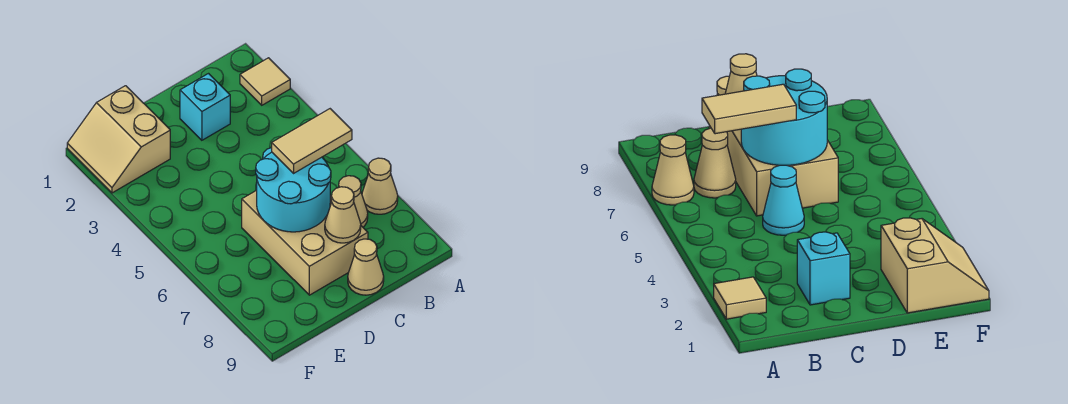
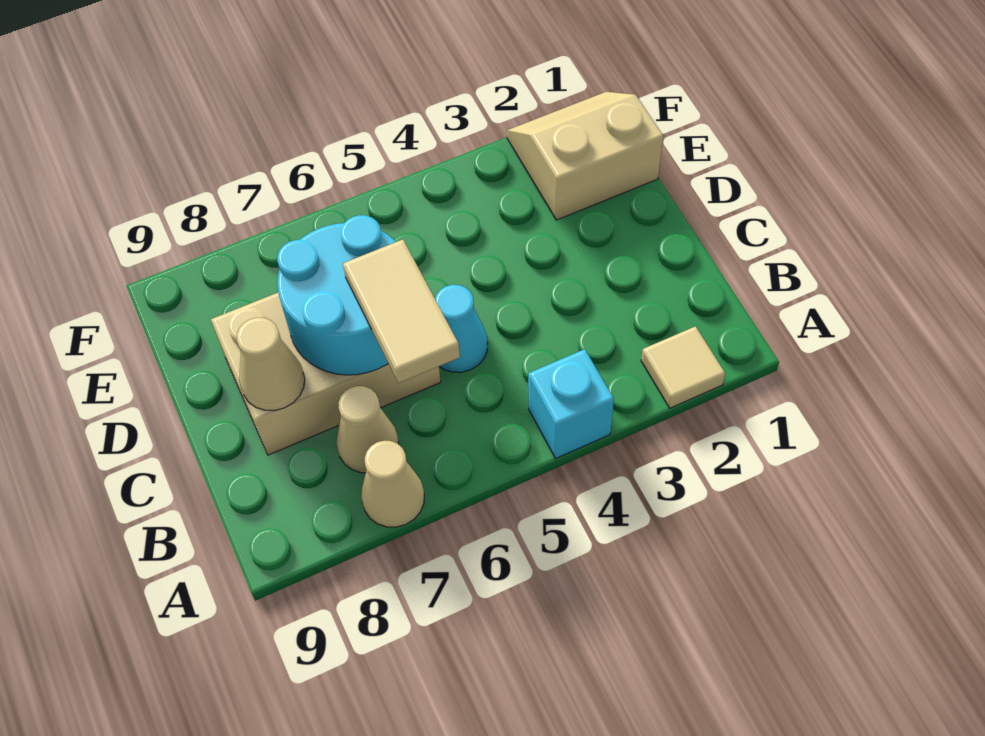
cyan 1x1 brick [180,74,230,140] -> cyan 1x1 brick moved to [528,349,614,458]
tan 1x1 cone [348,239,384,295] -> none

